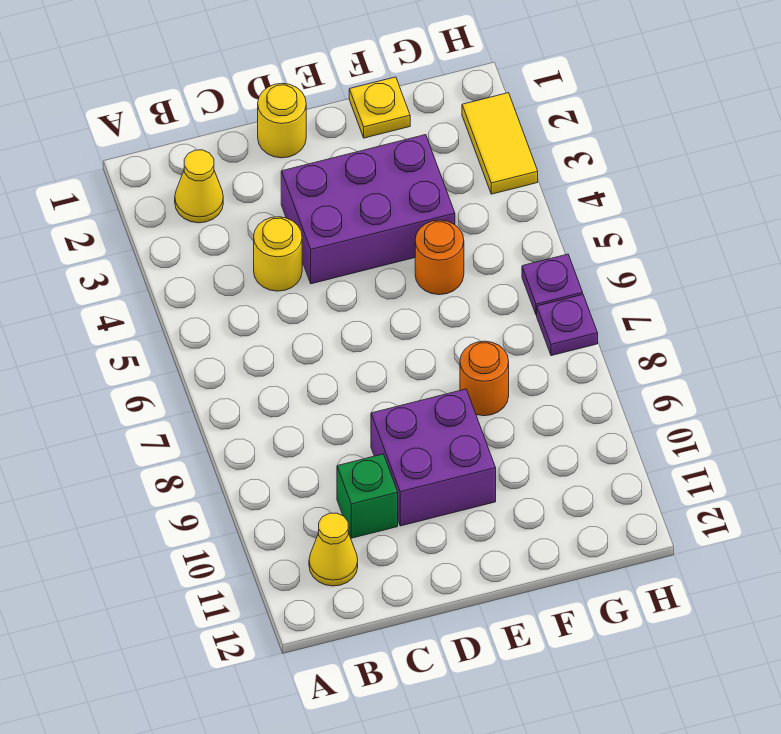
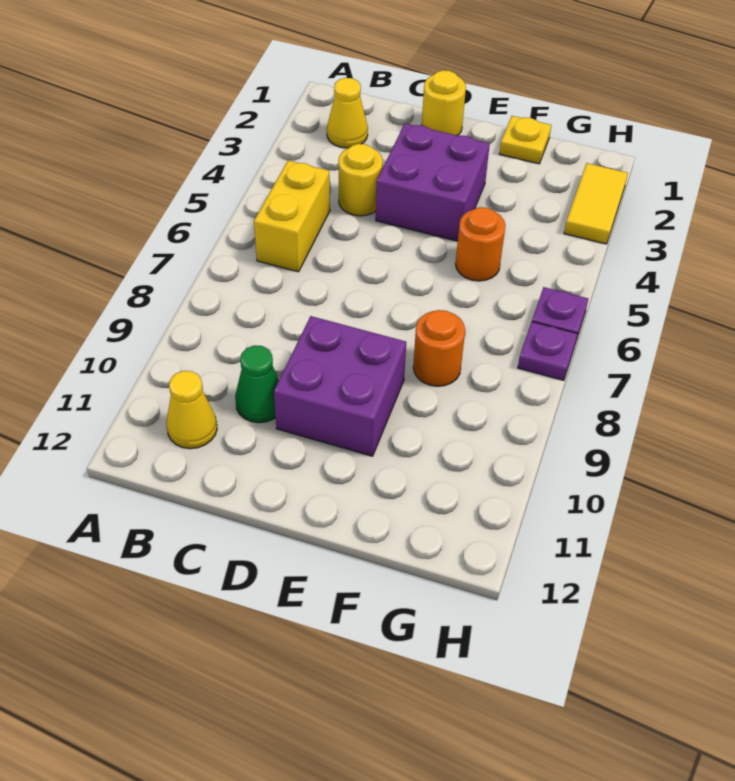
none -> yellow 1x2 brick [254,161,330,272]
green 1x1 brick [337,454,398,538] -> green 1x1 cone [235,345,279,423]
purple 2x3 brick [281,135,455,284] -> purple 2x2 brick [376,123,490,241]

